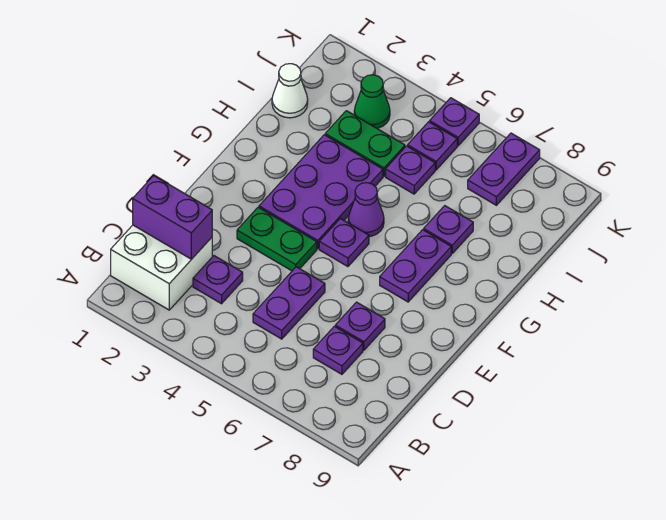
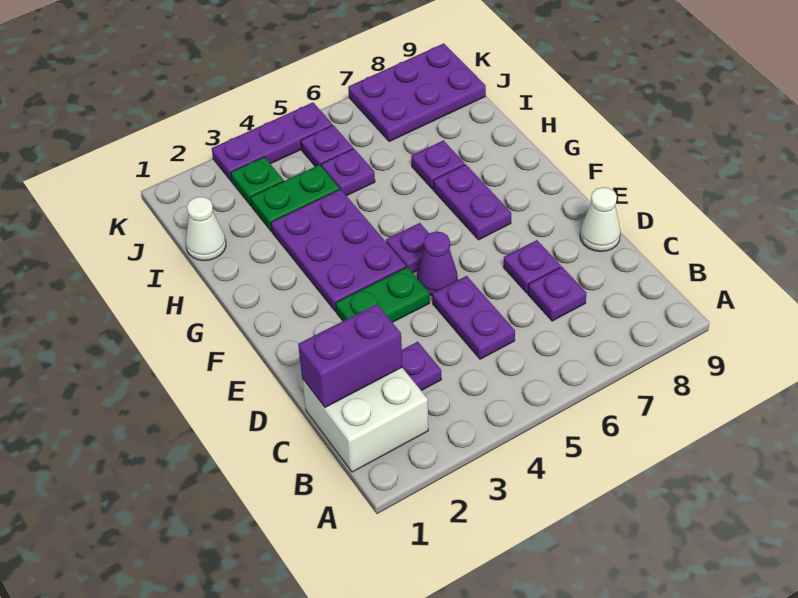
none -> white 1x1 cone [580,187,621,252]
purple 1x1 cone [348,183,384,237] -> purple 1x1 cone moved to [417,231,458,296]
green 1x1 cone [354,75,390,129] -> green 1x1 plate [231,157,284,206]
purple 1x2 plate [468,133,540,205] -> purple 2x3 plate [348,43,486,142]
purple 1x1 plate [430,98,479,146] -> purple 1x3 plate [212,103,332,182]

